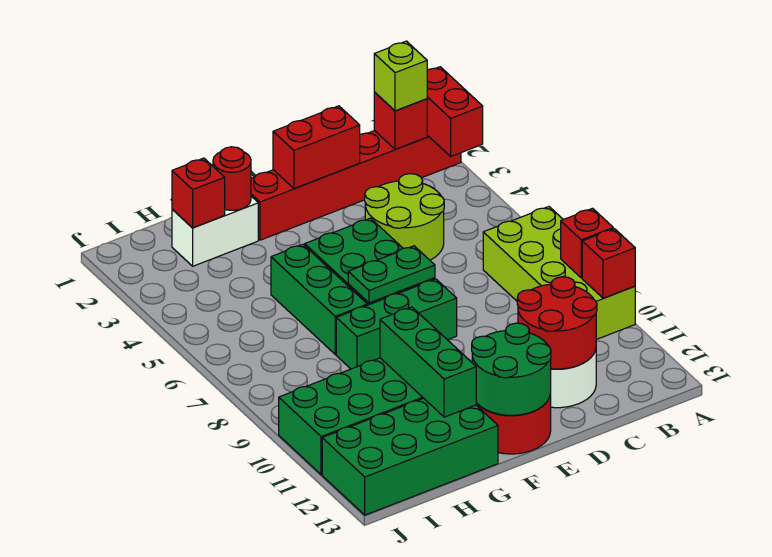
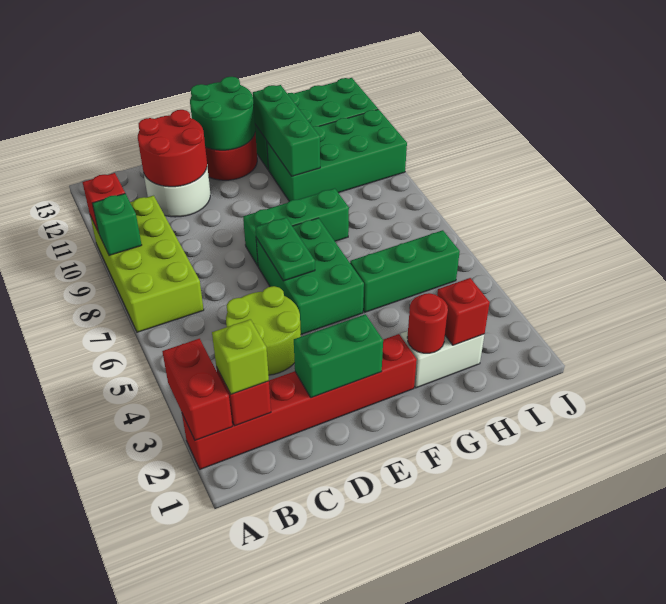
red 1x1 brick [561,208,613,278] -> green 1x1 brick [92,194,142,255]
red 1x2 brick [273,106,360,188] -> green 1x2 brick [294,314,383,398]
green 1x2 plate [348,246,435,303] -> green 1x2 plate turned to [255,218,315,281]
green 1x3 brick [271,244,367,354] -> green 1x3 brick turned to [350,230,460,312]

